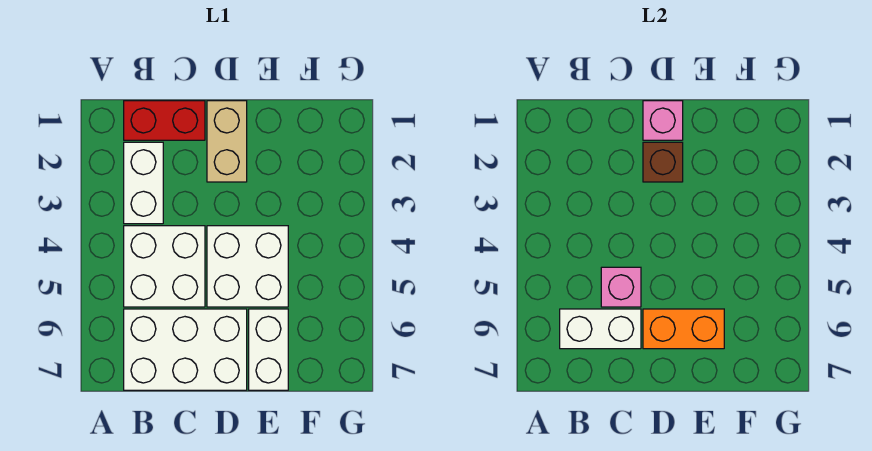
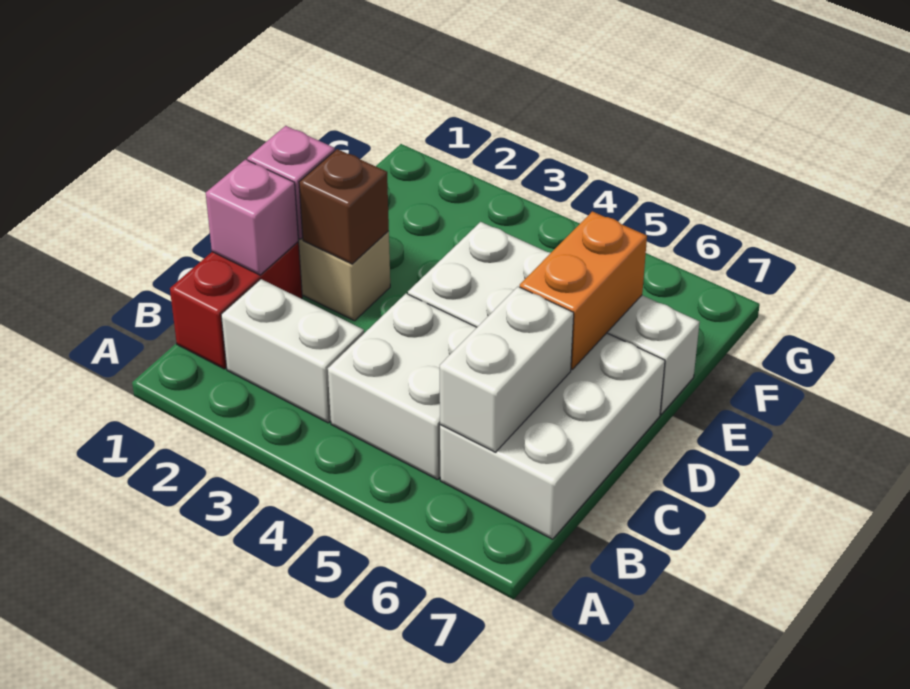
pink 1x1 brick [601,267,641,307] -> pink 1x1 brick moved to [206,159,299,275]

